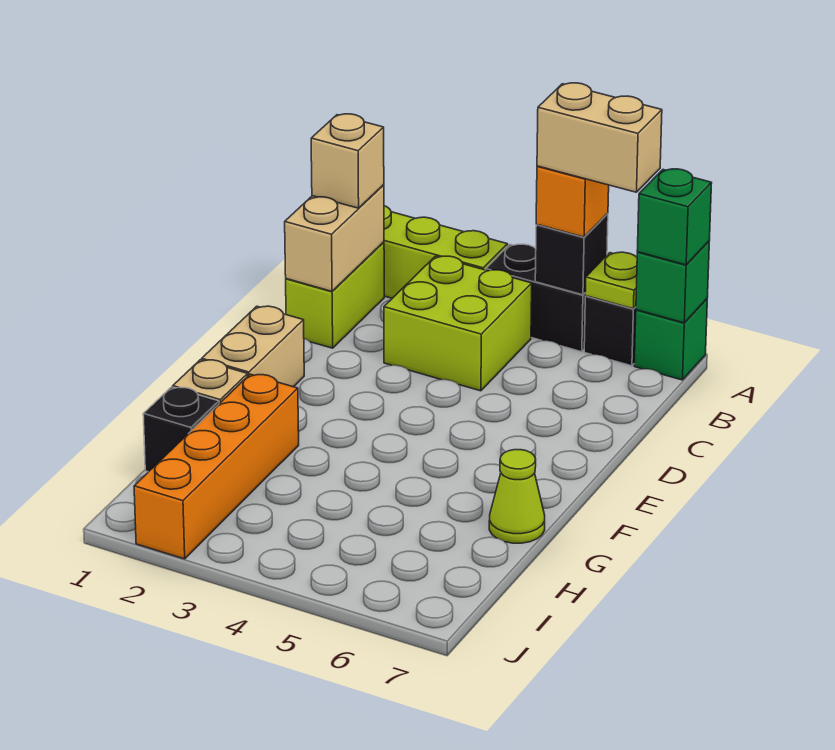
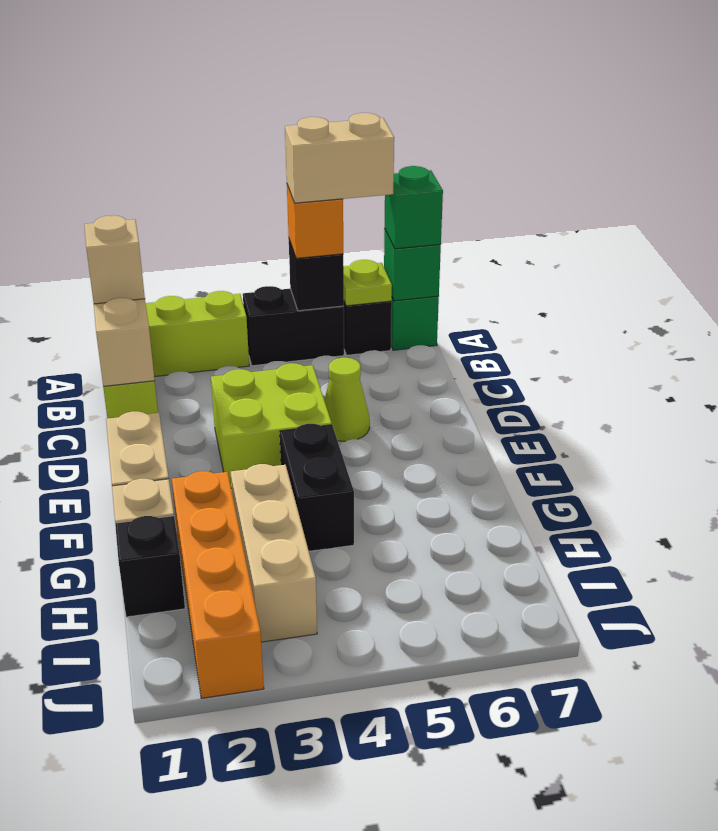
lime 2x2 brick [384,256,532,391] -> lime 2x2 brick moved to [211,363,332,488]
none -> black 1x2 brick [280,424,354,551]
none -> tan 1x3 brick [231,464,317,642]
lime 1x1 cone [489,450,545,543] -> lime 1x1 cone moved to [324,358,370,441]

